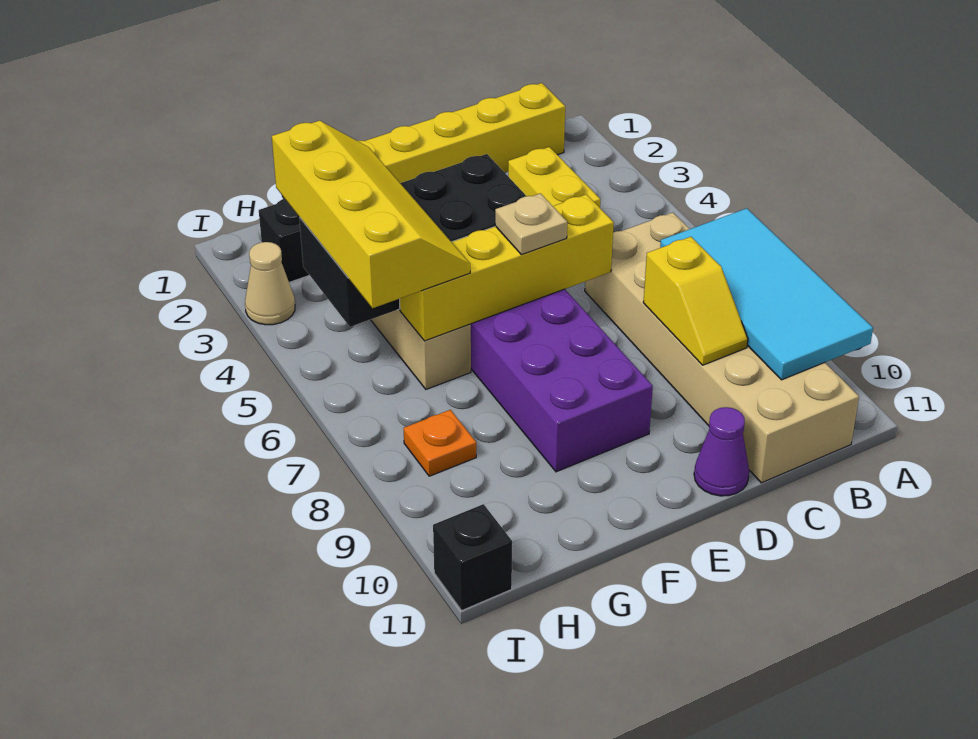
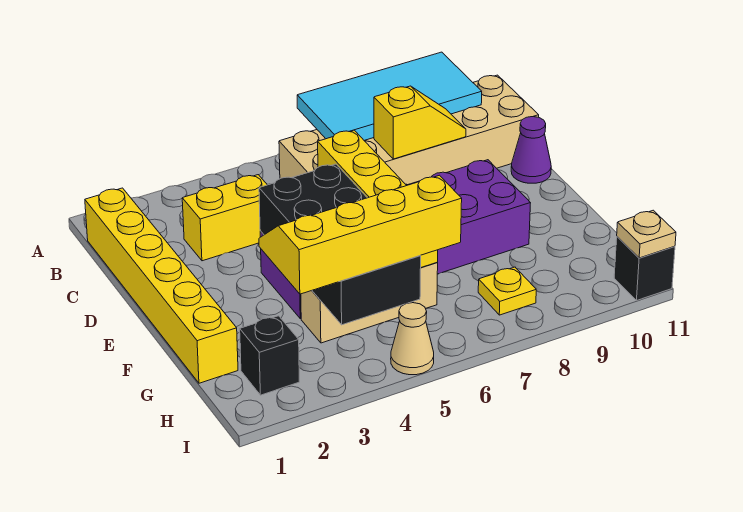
tan 1x1 plate [495,193,567,255] -> tan 1x1 plate moved to [617,210,676,258]
orange 1x1 plate [404,410,476,476] -> yellow 1x1 plate [478,267,536,315]
tan 1x1 cone [245,242,295,325] -> tan 1x1 cone moved to [391,303,434,375]

